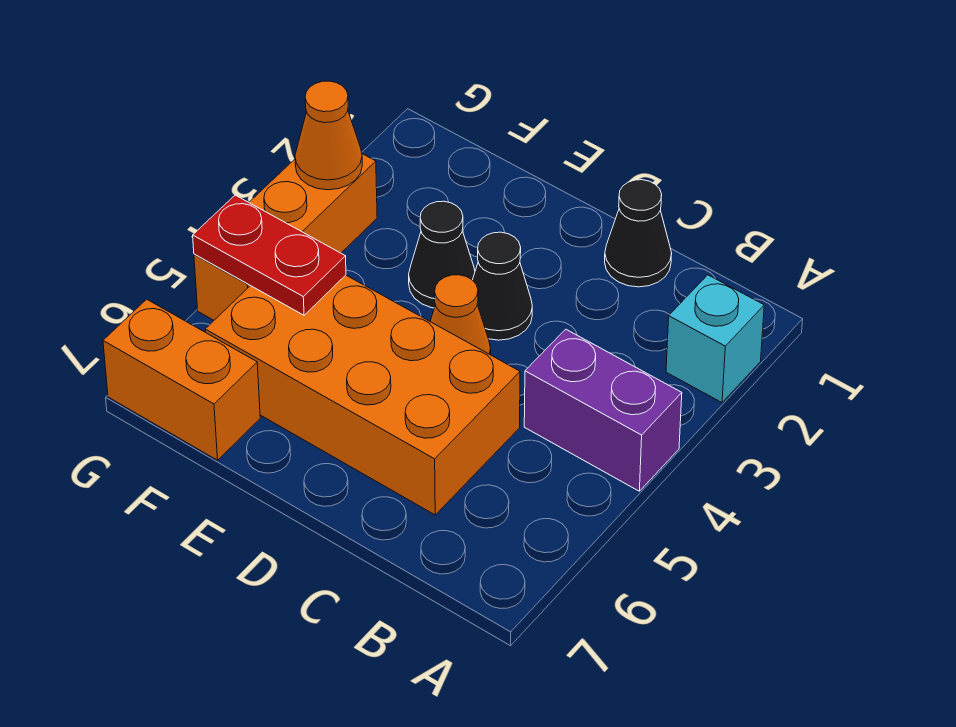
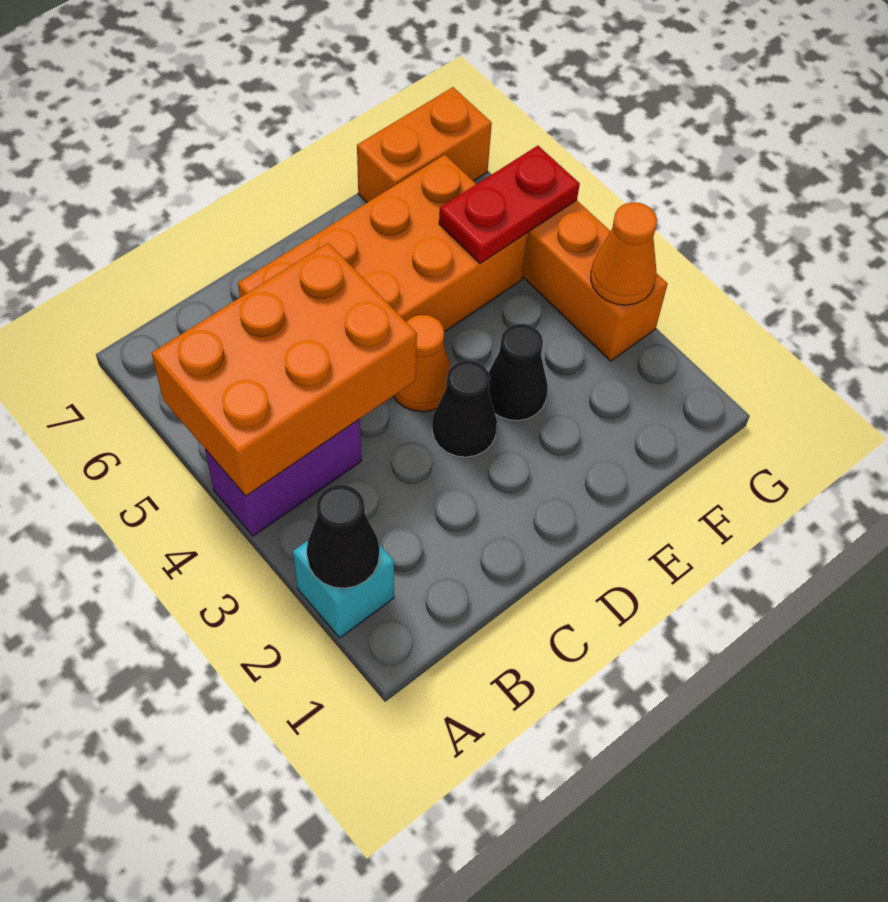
none -> orange 2x3 brick [152,243,417,496]
black 1x1 cone [605,180,672,287] -> black 1x1 cone moved to [307,485,379,588]

